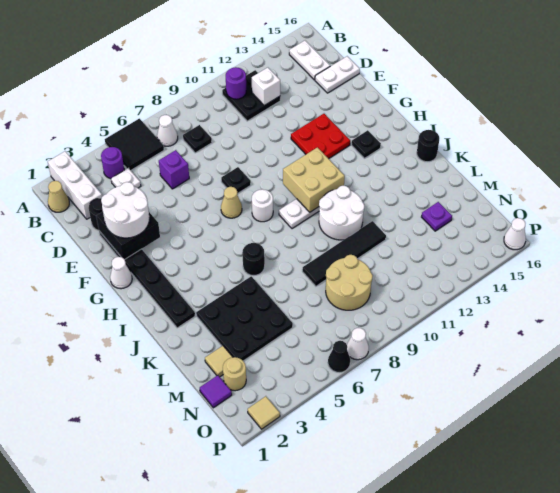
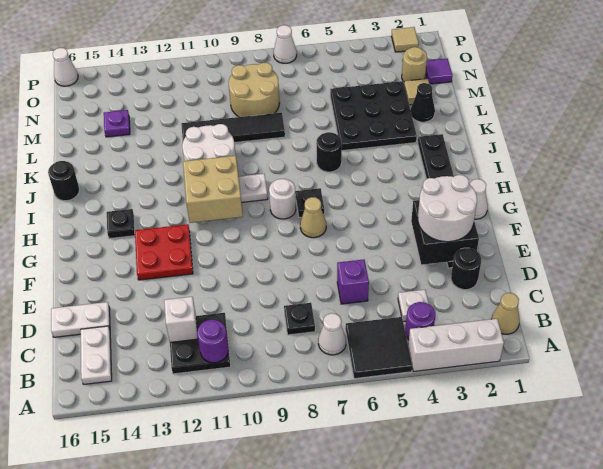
white 1x3 brick [48,151,102,219] -> white 1x3 brick turned to [408,319,504,372]
black 1x1 plate [221,167,251,194] -> black 1x1 plate moved to [295,188,324,217]
black 1x1 cone [328,341,350,373] -> black 1x1 cone moved to [411,83,435,122]

